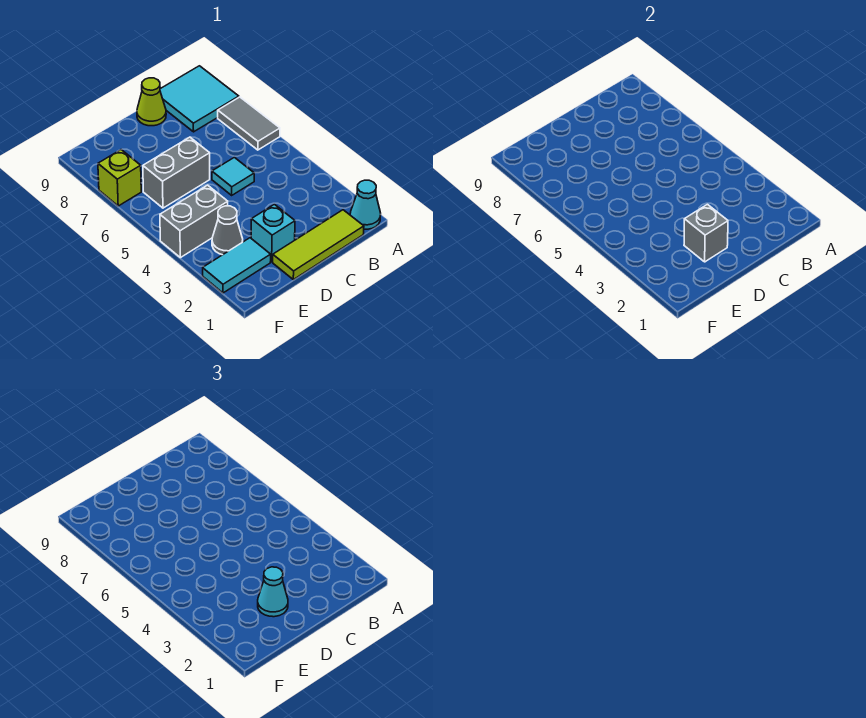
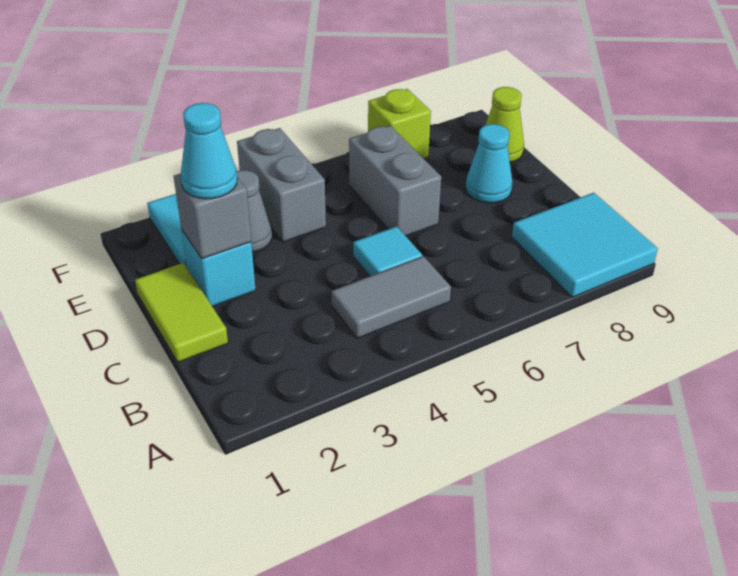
cyan 1x1 cone [350,180,381,229] -> cyan 1x1 cone moved to [466,124,513,203]
grey 1x2 tile [218,97,280,150] -> grey 1x2 tile moved to [332,256,451,339]
lime 1x3 tile [273,210,364,280] -> lime 1x2 tile [135,263,228,362]
lime 1x1 cone [137,78,166,126] -> lime 1x1 cone moved to [486,87,524,162]

